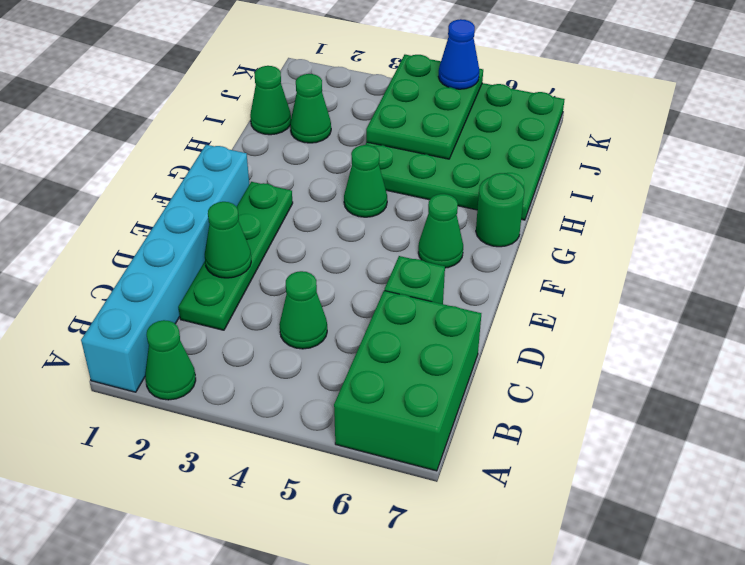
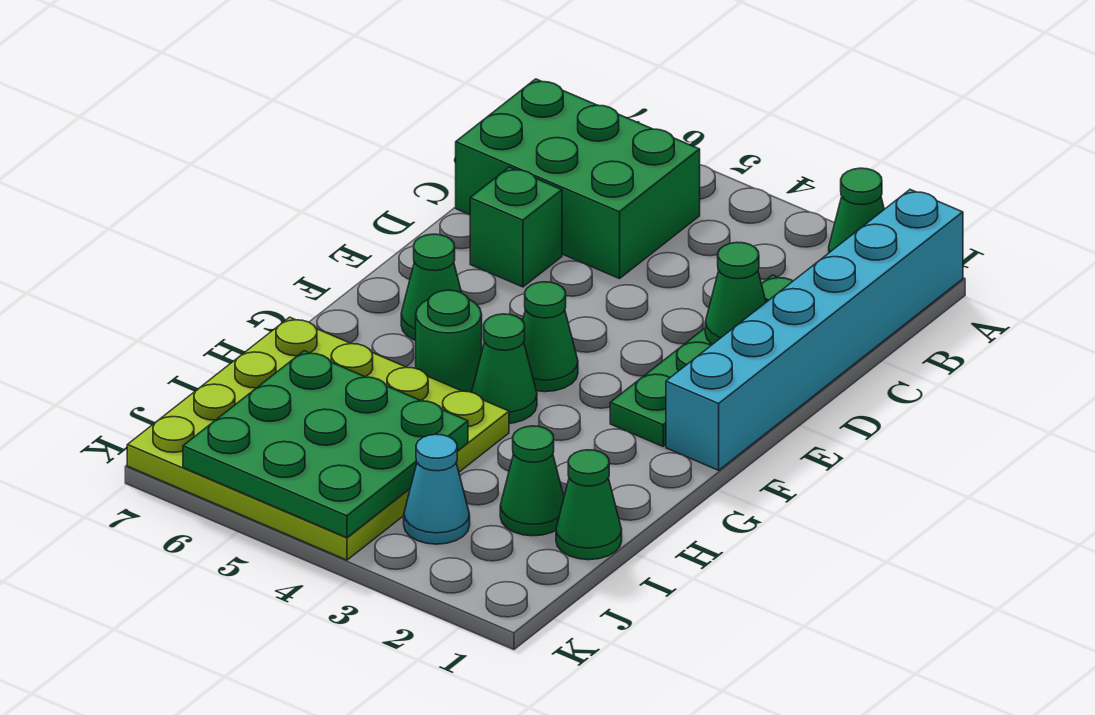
green 2x3 brick [334,291,481,471] -> green 2x3 brick turned to [456,79,700,279]
green 1x1 cone [279,271,327,349] -> green 1x1 cone moved to [523,282,578,392]
green 1x1 round brick [476,173,524,247] -> green 1x1 round brick moved to [416,290,482,392]
green 4x4 plate [365,83,565,220] -> lime 4x4 plate [127,317,509,560]
green 2x3 plate [366,55,483,159] -> green 3x3 plate [183,351,468,538]
none -> cyan 1x1 cone [404,434,470,544]
blue 1x1 cone [438,19,479,89] -> none

